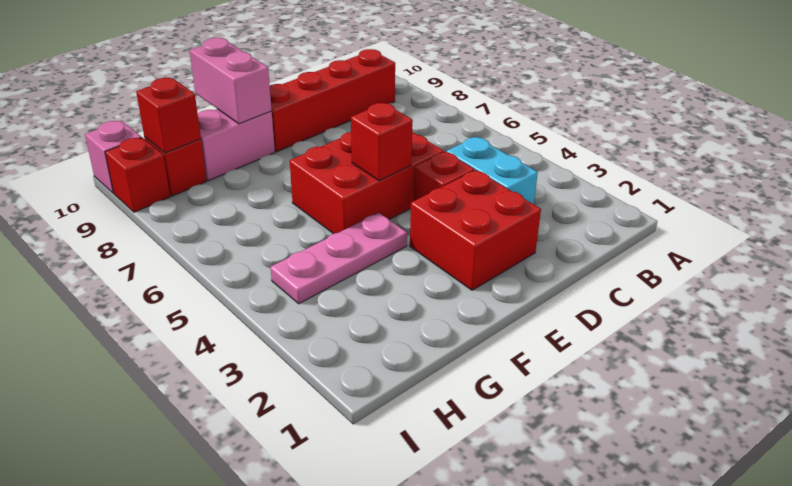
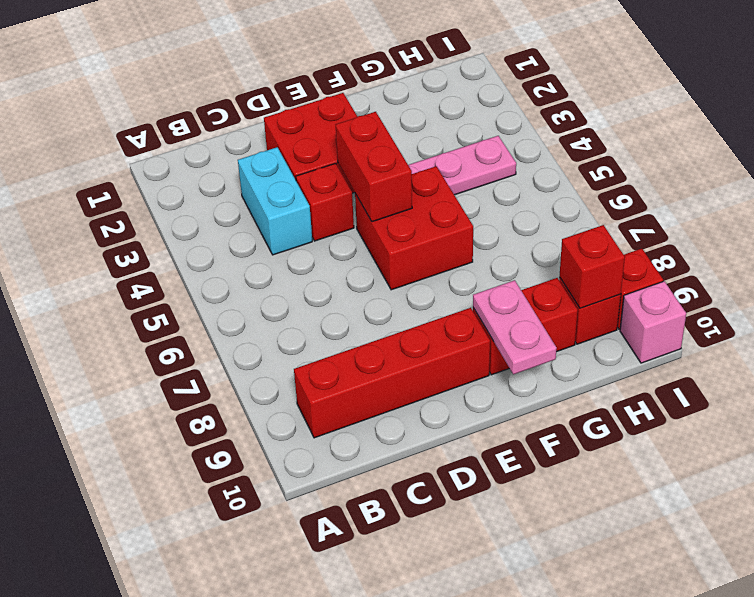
red 2x3 brick [290,132,444,234] -> red 2x2 brick [355,166,473,290]
red 1x1 brick [351,103,413,181] -> red 1x2 brick [336,112,412,222]
pink 1x2 brick [198,109,275,181] -> red 1x2 brick [473,278,578,375]
pink 1x2 brick [190,38,272,124] -> pink 1x2 plate [473,280,557,374]

